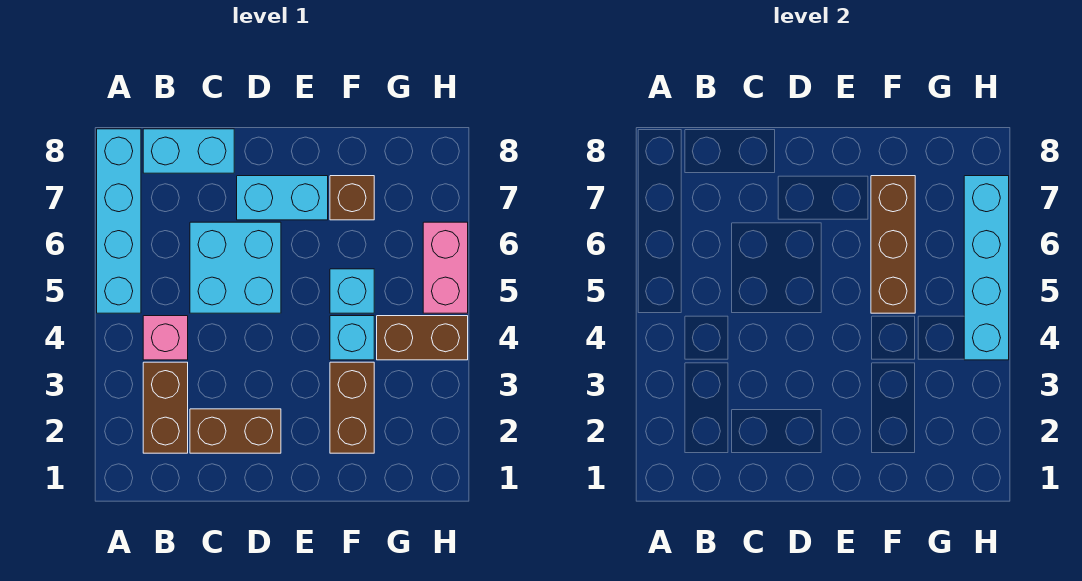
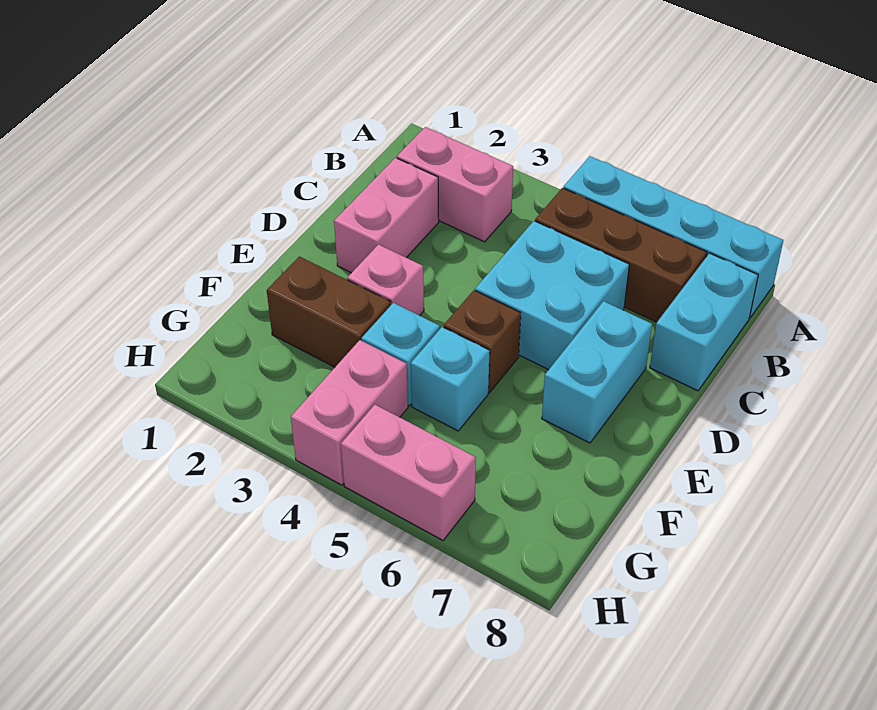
brown 1x2 brick [143,362,188,453] -> pink 1x2 brick [397,127,513,242]
pink 1x1 brick [143,316,188,360] -> pink 1x1 brick moved to [347,244,424,316]
brown 1x2 brick [190,409,281,453] -> pink 1x2 brick [334,158,439,273]
brown 1x3 brick [871,176,915,313] -> brown 1x3 brick moved to [535,188,707,322]
brown 1x1 brick [330,176,374,220] -> brown 1x1 brick moved to [444,290,521,392]
brown 1x2 brick [377,316,468,360] -> pink 1x2 brick [291,340,408,485]
cyan 1x4 brick [964,176,1009,360] -> none

